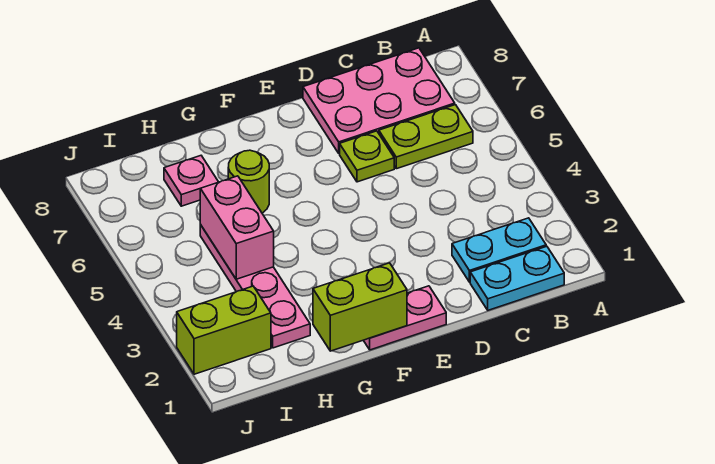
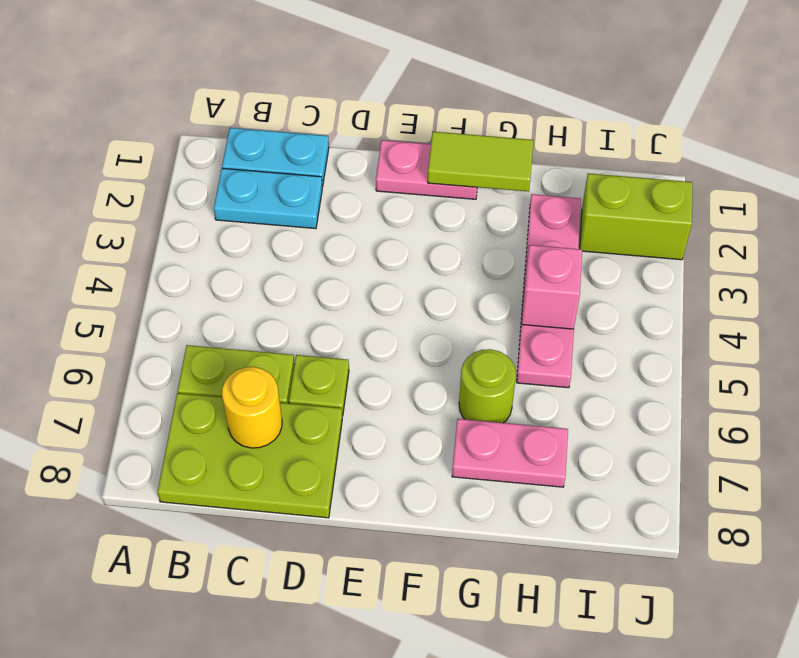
pink 2x3 plate [303,48,455,153] -> lime 2x3 plate [157,393,342,518]
none -> yellow 1x1 round brick [222,367,282,448]
lime 1x2 brick [313,263,407,351] -> lime 1x2 tile [428,132,533,192]
pink 1x2 brick [200,176,274,279] -> pink 1x1 brick [522,245,582,329]
pink 1x1 plate [164,156,218,206] -> pink 1x2 plate [452,419,568,487]

